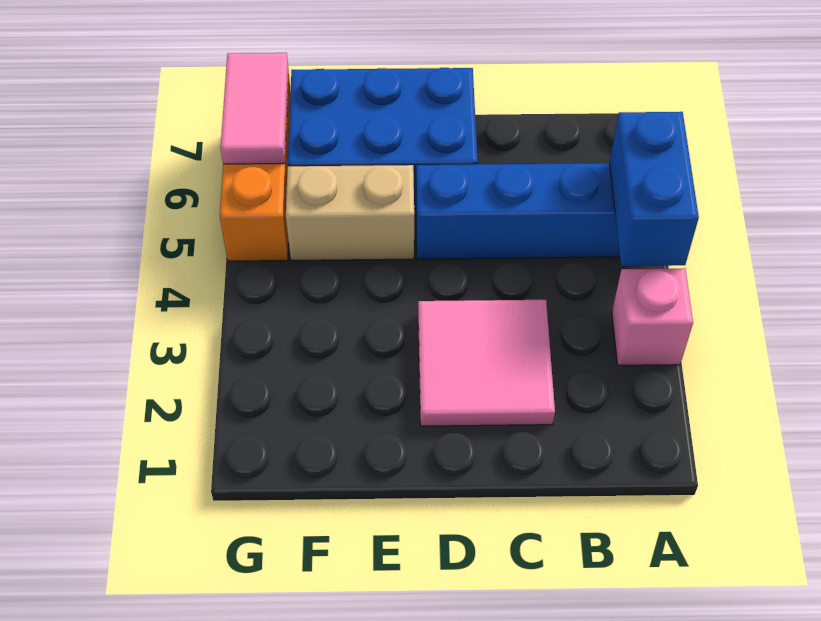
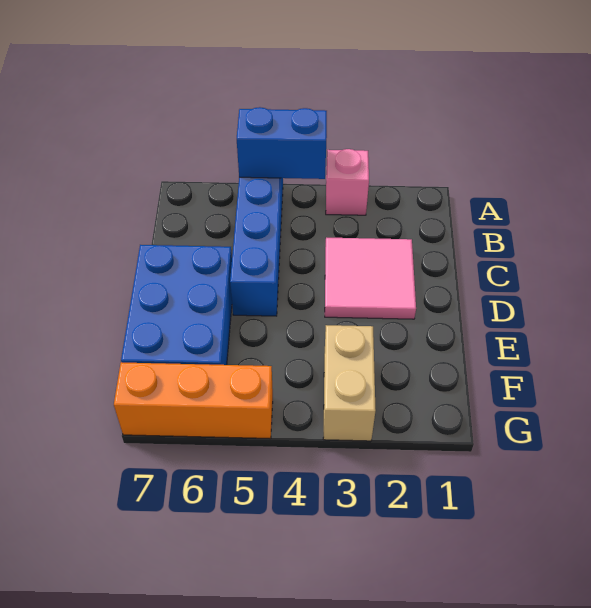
tan 1x2 brick [286,165,414,260] -> tan 1x2 brick moved to [323,325,376,441]
pink 1x2 tile [221,53,288,164] -> none

